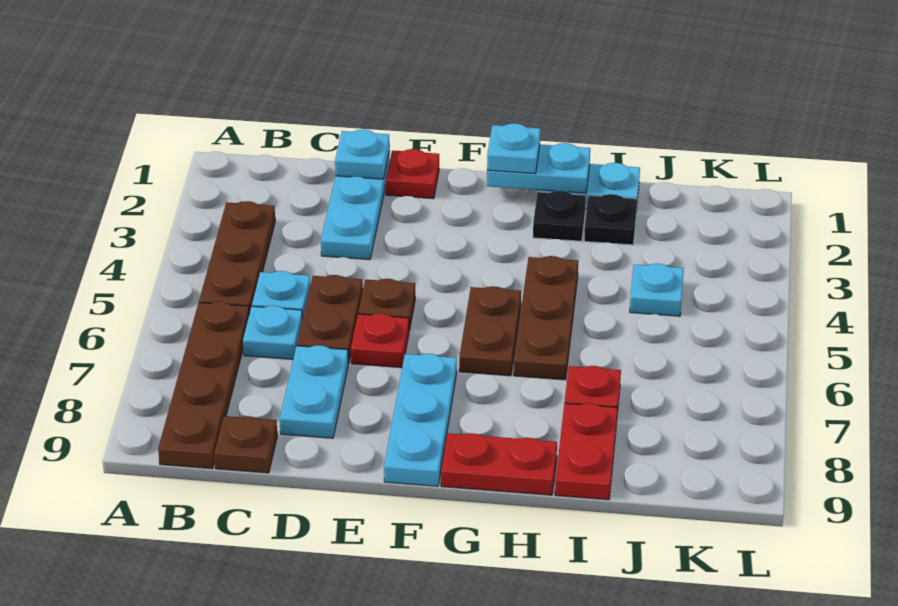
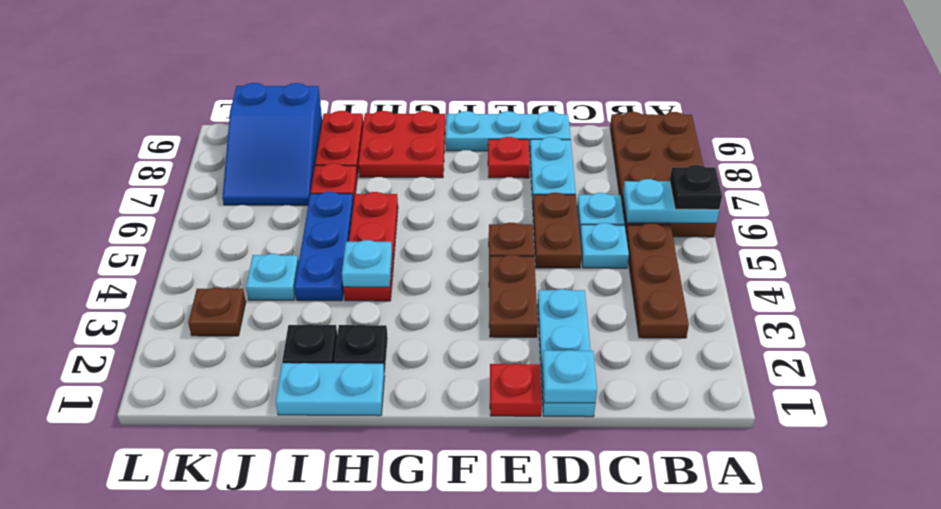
none -> black 1x1 plate [670,165,722,210]
brown 1x4 plate [158,302,249,469] -> brown 2x4 plate [610,112,716,237]
brown 1x1 plate [214,416,277,473] -> brown 1x1 plate moved to [188,288,246,336]
red 1x1 plate [351,314,409,368] -> red 1x1 plate moved to [488,137,530,178]
cyan 1x3 plate [384,354,457,486] -> cyan 1x3 plate turned to [446,111,571,151]
cyan 1x2 plate [487,143,590,193] -> cyan 1x2 plate moved to [623,179,719,223]
cyan 1x1 plate [487,123,540,174] -> cyan 1x1 plate moved to [342,240,392,287]
brown 1x2 plate [459,286,521,376] -> brown 1x2 plate moved to [489,255,538,337]
red 1x2 plate [441,433,557,495] -> red 2x2 plate [358,111,445,178]
brown 1x3 plate [514,256,578,380] -> red 1x3 plate [343,192,398,301]
none -> blue 1x3 plate [295,192,354,301]
none -> blue 2x3 slope [222,83,322,205]

